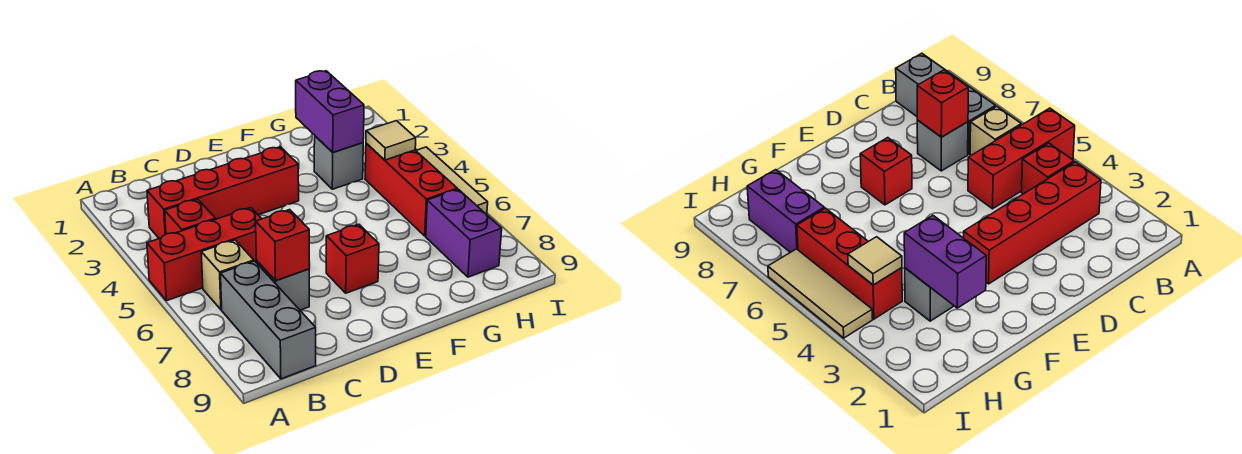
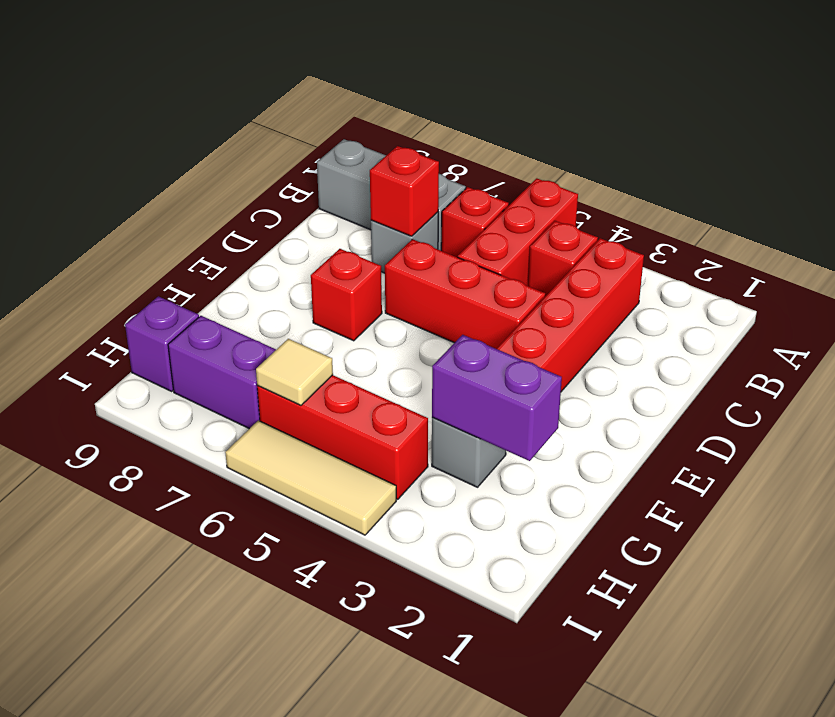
tan 1x1 brick [201,240,254,310] -> red 1x1 brick [441,187,509,257]
none -> red 1x3 brick [385,239,545,349]
tan 1x1 tile [366,121,416,160] -> tan 1x1 tile moved to [256,339,333,405]
none -> purple 1x1 brick [125,296,199,391]

